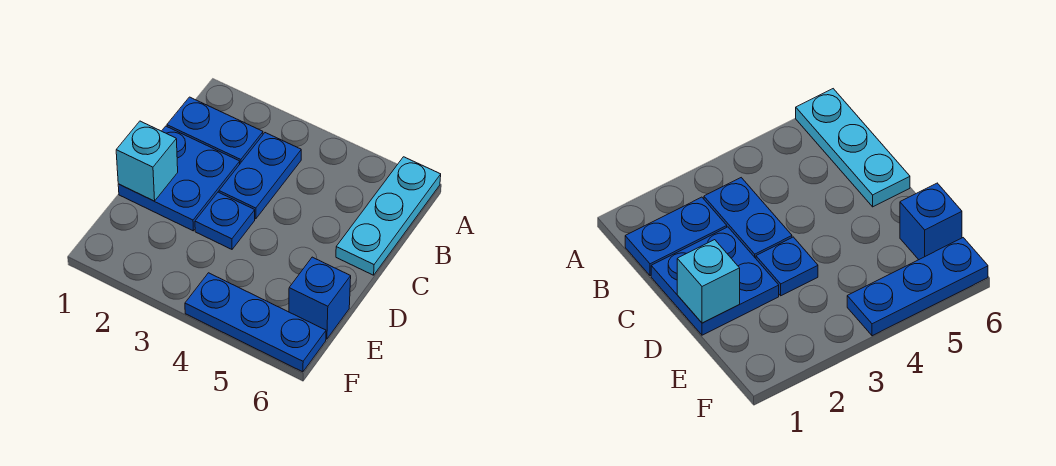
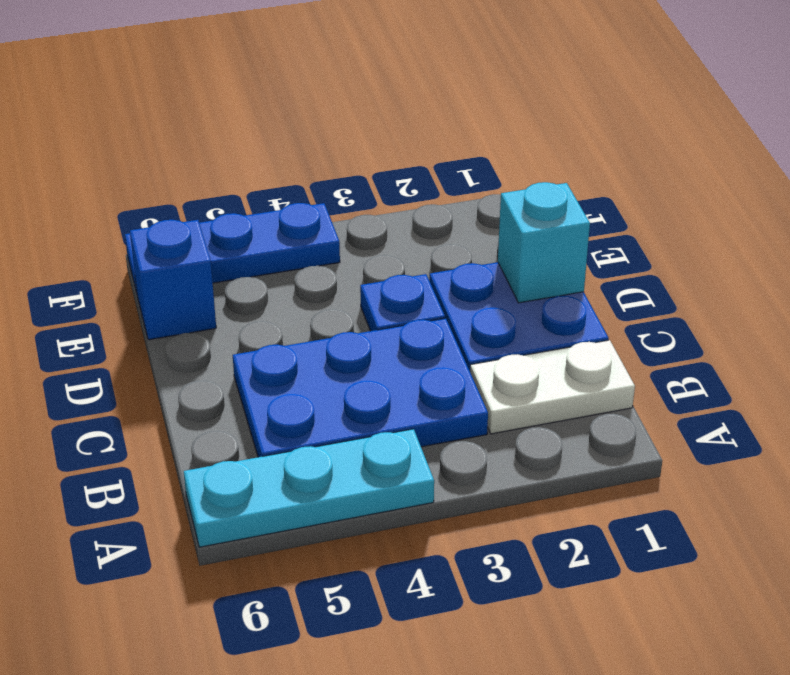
cyan 1x3 plate [336,157,441,275] -> cyan 1x3 plate turned to [184,429,434,547]
blue 1x2 plate [167,97,263,163] -> white 1x2 plate [470,340,635,434]
blue 1x2 plate [219,133,301,219] -> blue 2x3 plate [233,318,488,457]

